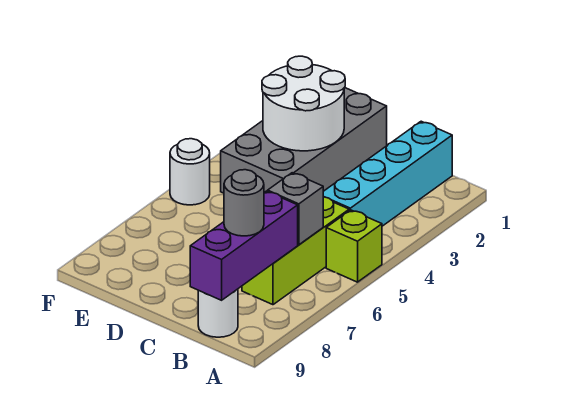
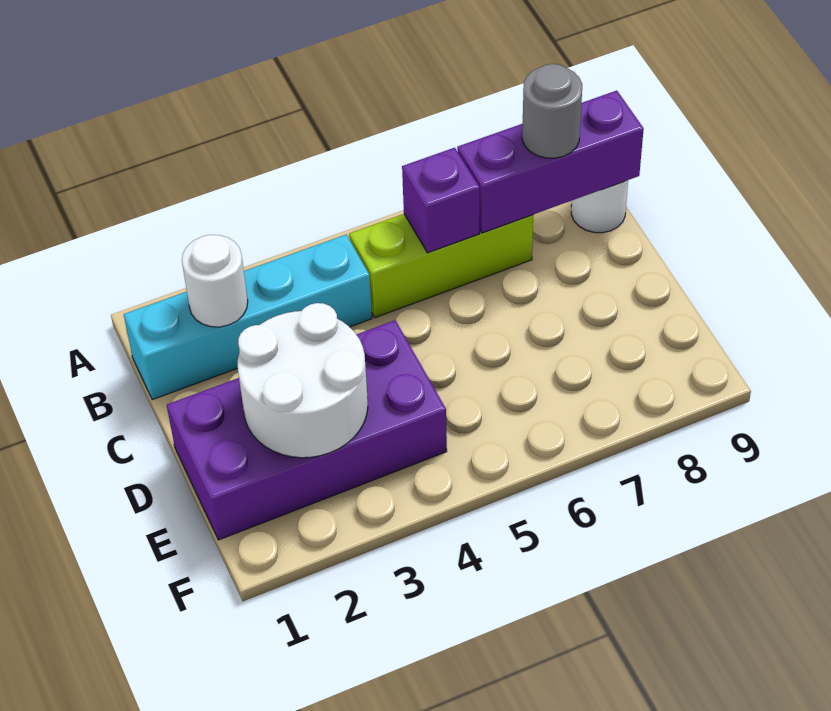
lime 1x1 brick [326,210,382,282] -> none
grey 1x1 brick [268,173,323,245] -> purple 1x1 brick [402,148,480,253]
grey 2x4 brick [221,87,387,193] -> purple 2x4 brick [167,320,447,540]
white 1x1 round brick [170,139,210,205] -> white 1x1 round brick moved to [182,235,248,327]

